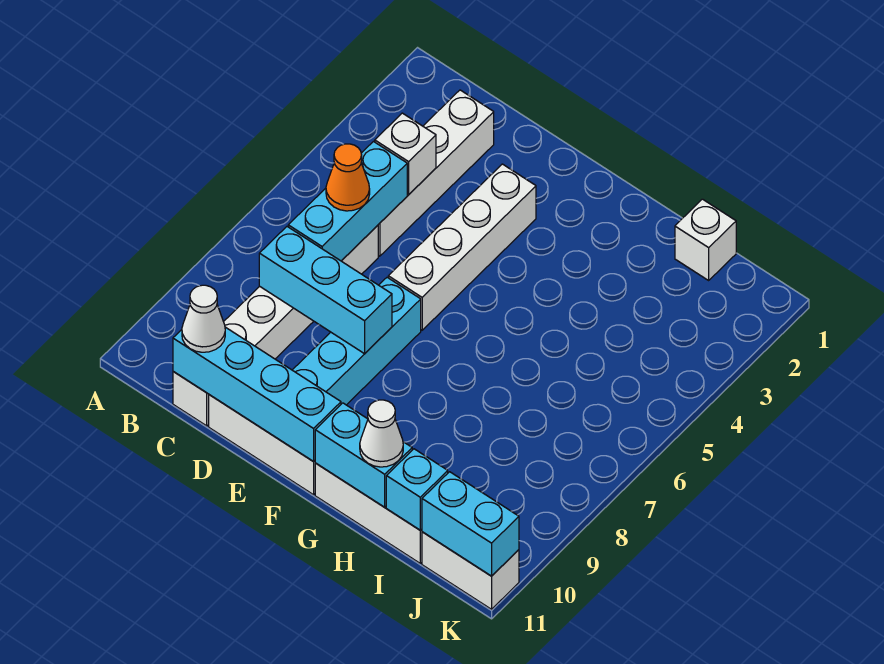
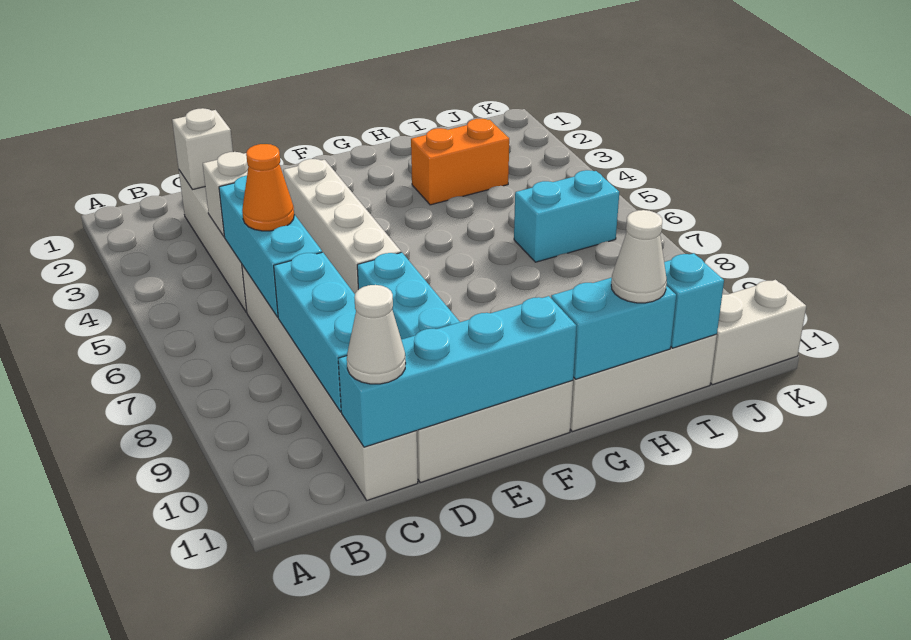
cyan 1x3 brick [259,227,392,354] -> cyan 1x3 brick turned to [274,252,356,412]
none -> orange 1x2 brick [411,119,509,205]
white 1x1 brick [675,199,736,280] -> white 1x1 brick moved to [172,108,233,190]
cyan 1x2 brick [422,472,519,576] -> cyan 1x2 brick moved to [514,170,619,262]

